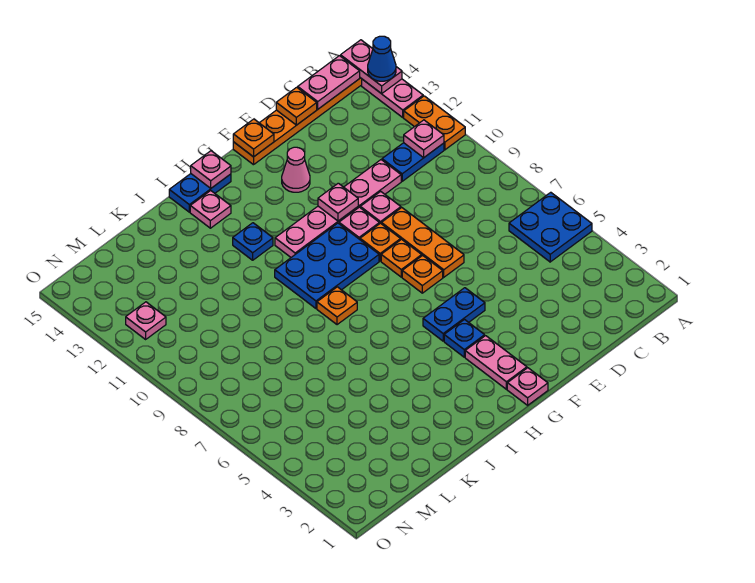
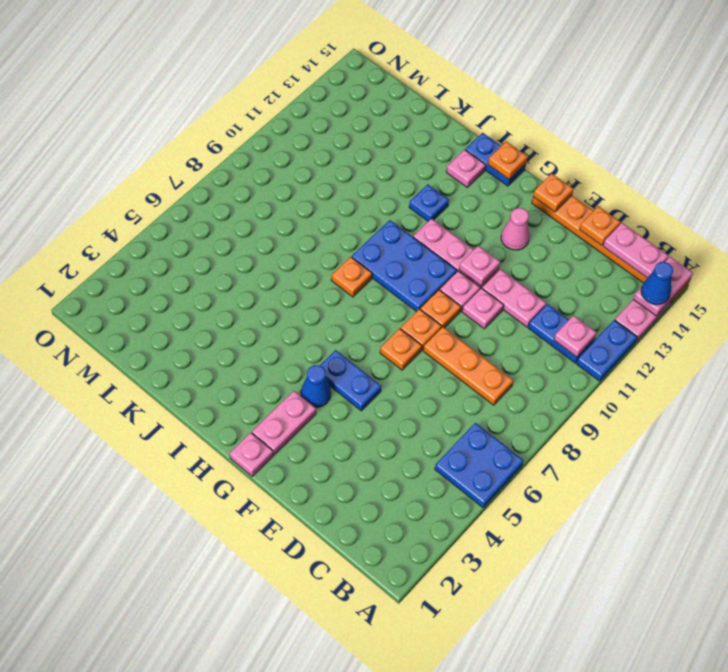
orange 1x2 plate [404,96,465,150] -> blue 1x2 plate [577,320,637,381]
orange 1x3 plate [382,208,464,277] -> orange 1x3 plate turned to [423,327,513,405]
blue 1x1 plate [444,320,485,357] -> blue 1x1 cone [301,365,331,407]
pink 1x1 plate [191,151,231,188] -> orange 1x1 plate [488,142,528,179]
pink 1x1 plate [126,302,166,339] -> none

